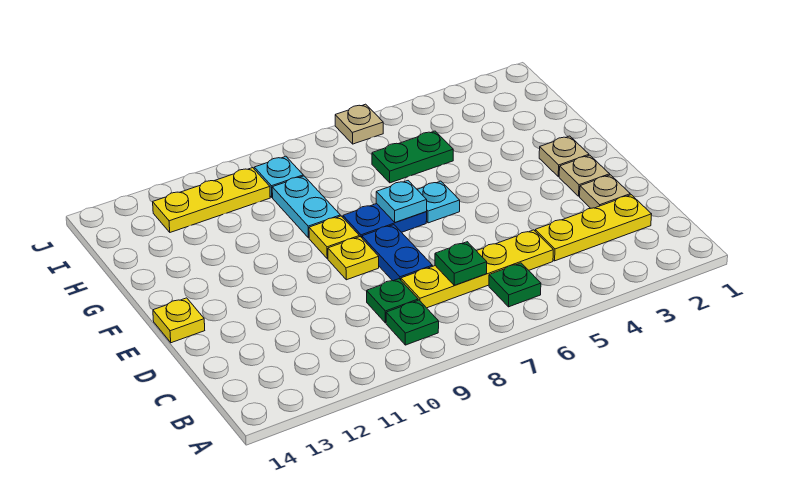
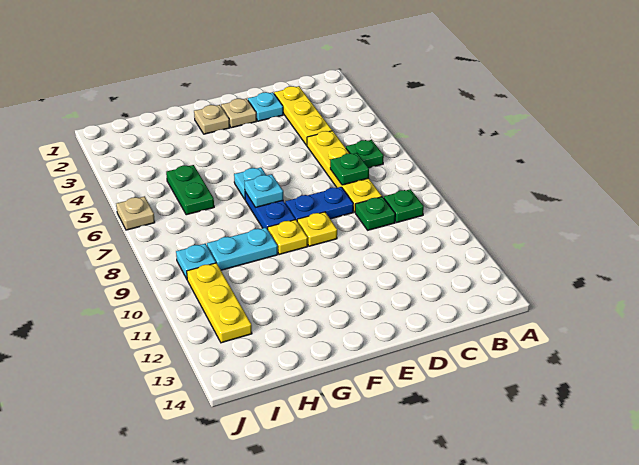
tan 1x1 plate [580,175,630,208] -> cyan 1x1 plate [248,92,283,121]
yellow 1x1 plate [153,298,205,343] -> none

